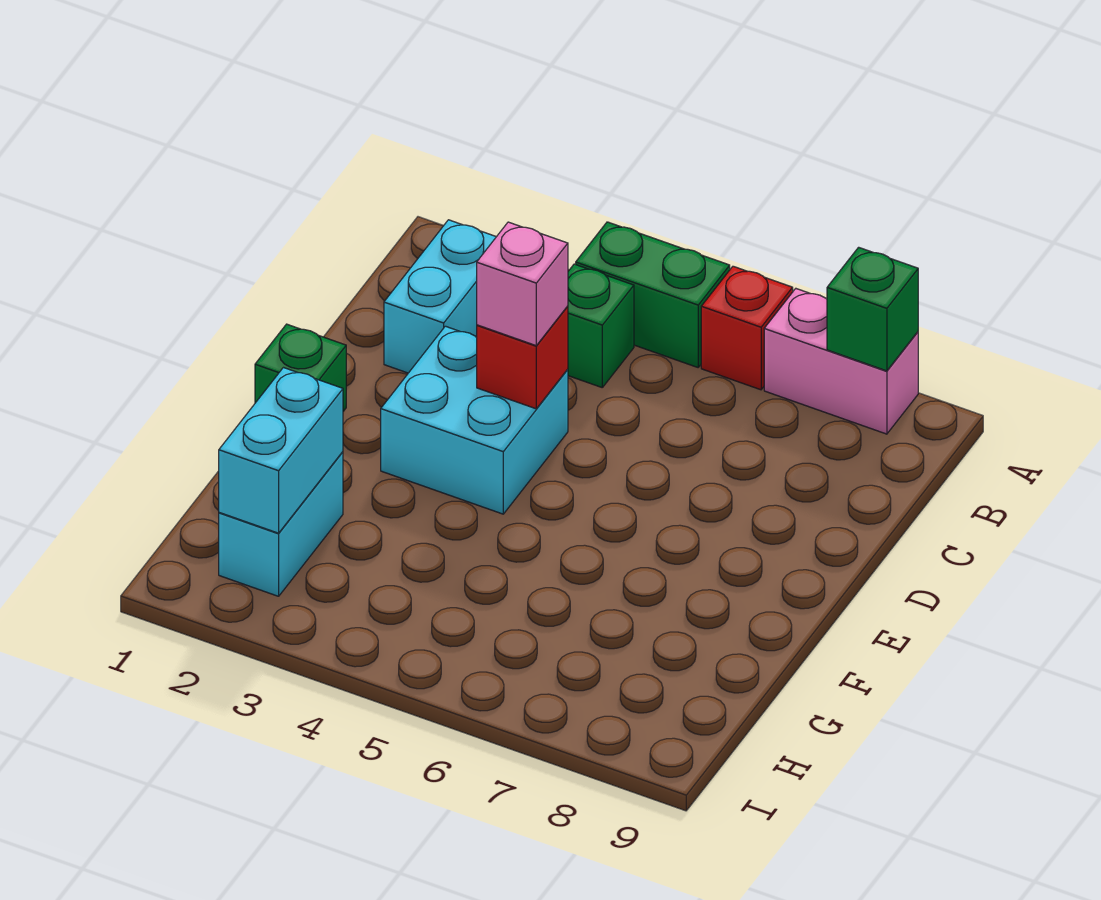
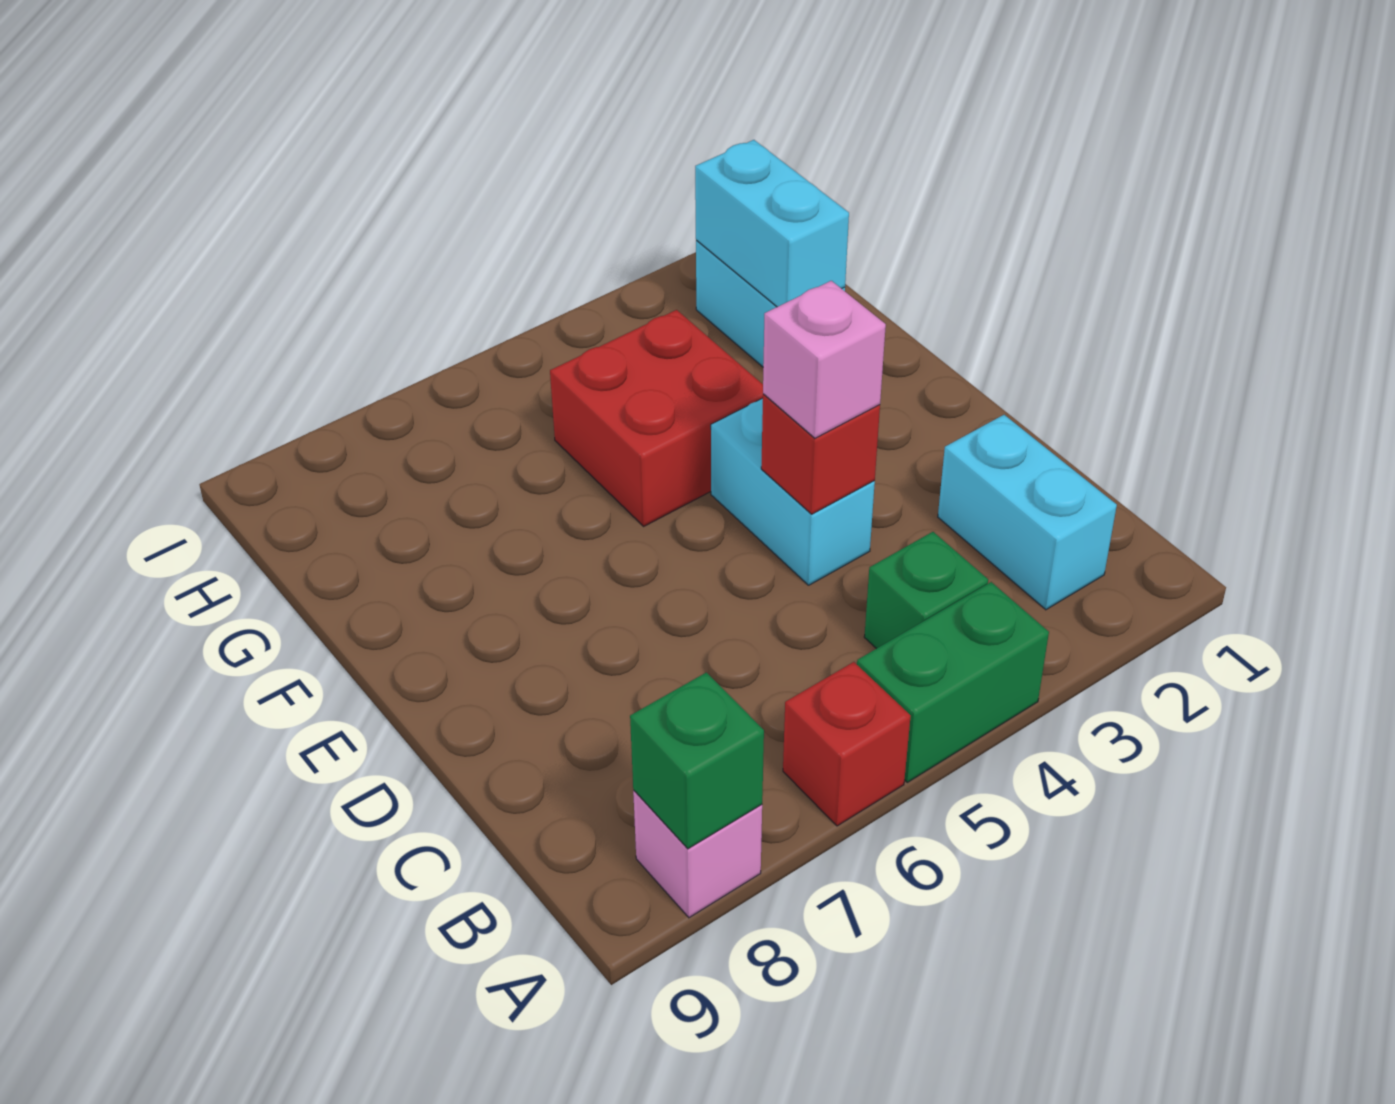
pink 1x2 brick [764,289,918,434] -> pink 1x1 brick [633,790,762,918]
cyan 2x2 brick [381,326,568,514] -> cyan 1x2 brick [711,398,875,585]
green 1x1 brick [255,324,346,411] -> none
none -> red 2x2 brick [550,310,763,526]

